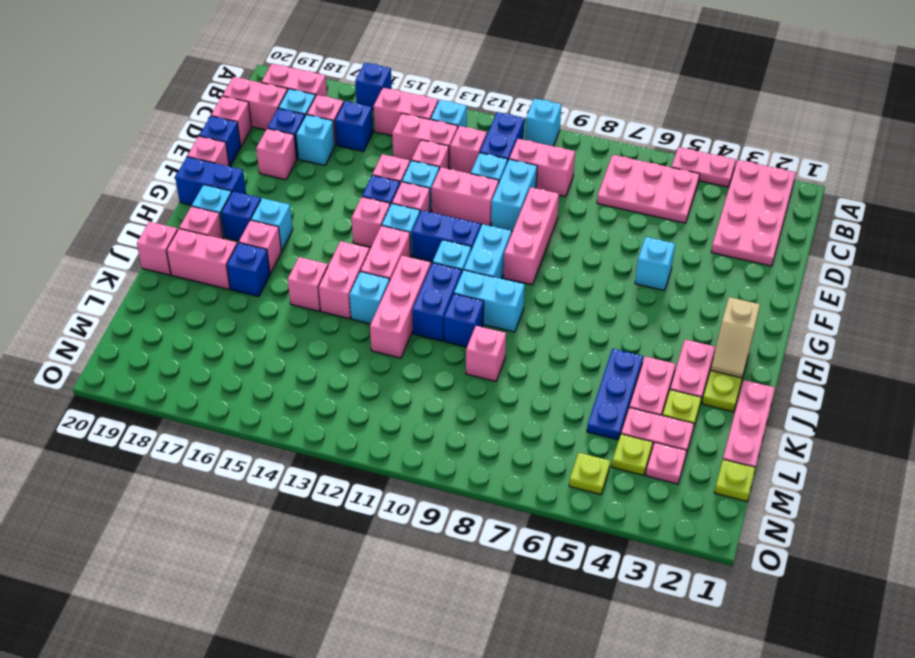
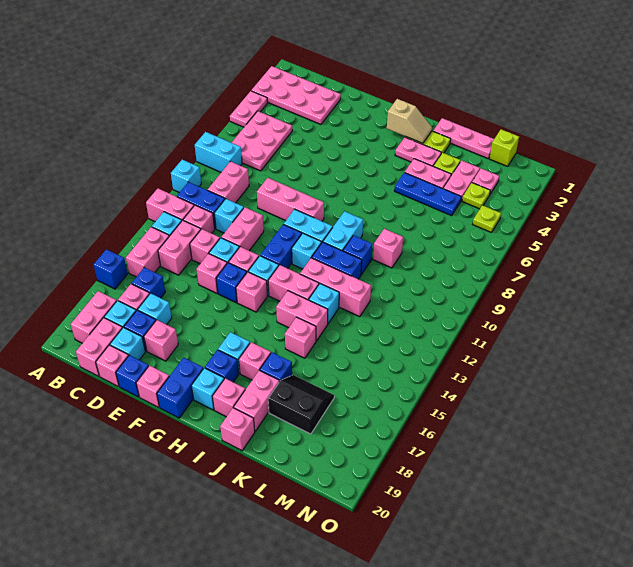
none -> pink 1x2 brick [146,188,194,222]
cyan 1x2 brick [491,159,537,231] -> cyan 1x2 brick moved to [195,132,242,172]
cyan 1x1 brick [635,237,675,291] -> cyan 1x1 brick moved to [110,327,145,360]
none -> black 2x2 slope [268,375,334,434]
lime 1x1 plate [714,459,756,501] -> lime 1x1 brick [489,129,519,166]

